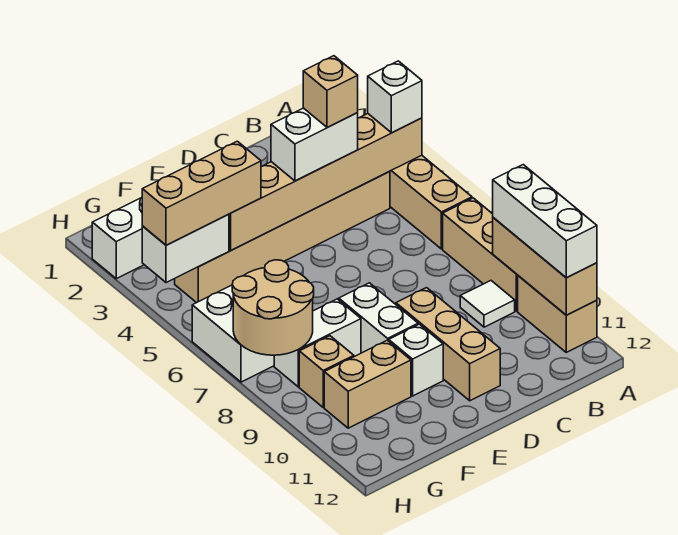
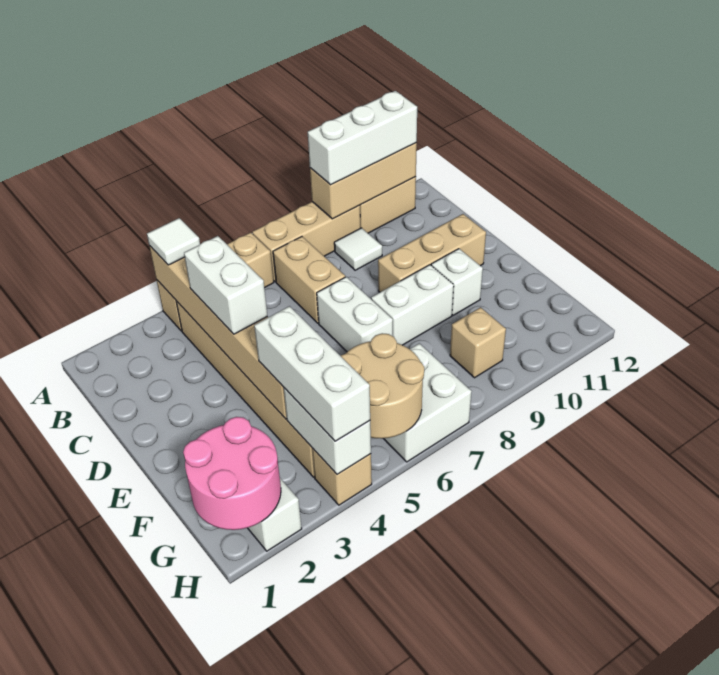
white 1x1 brick [368,61,422,133] -> white 1x1 tile [147,218,200,265]
tan 1x1 brick [303,56,358,128] -> tan 1x1 brick moved to [312,448,372,505]
tan 1x3 brick [142,141,261,245] -> white 1x3 brick [254,306,370,441]
white 1x2 brick [274,299,361,387] -> white 1x2 brick moved to [317,277,393,352]
tan 1x2 brick [324,340,411,428] -> tan 1x2 brick moved to [273,237,345,323]
none -> pink 2x2 round brick [183,417,281,530]
tan 2x2 round brick [232,260,314,355] -> tan 2x2 round brick moved to [341,333,424,439]

